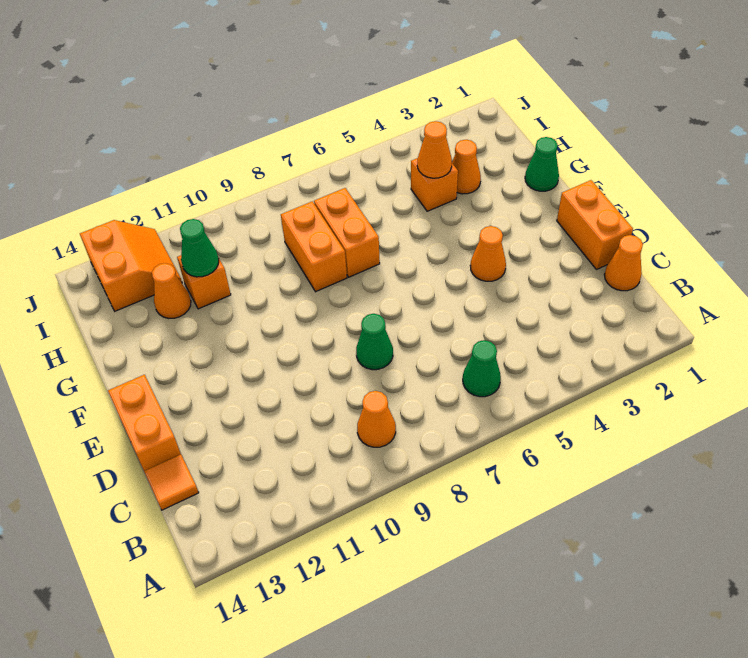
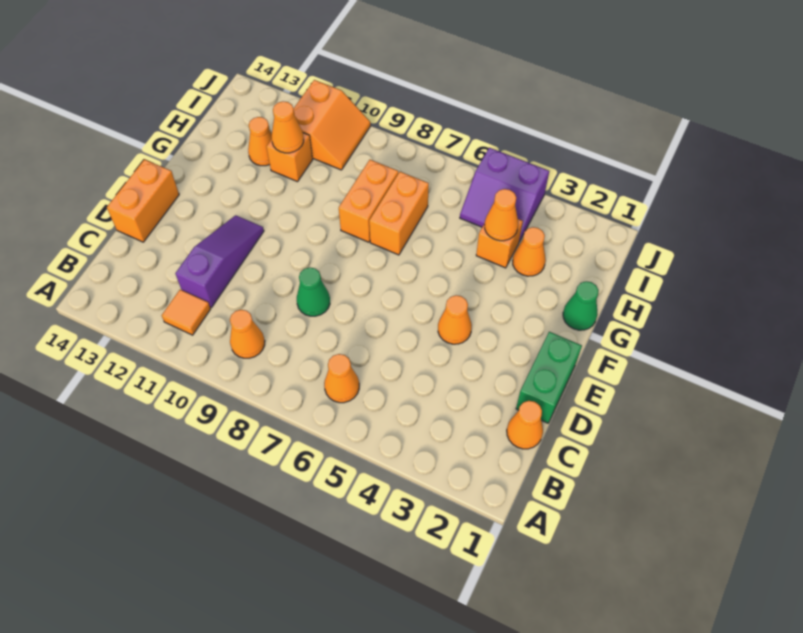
green 1x1 cone [463,340,501,397] -> orange 1x1 cone [324,354,359,403]
none -> purple 1x3 slope [175,215,264,307]
orange 1x1 tile [144,454,199,510] -> orange 1x1 tile moved to [162,290,211,335]
orange 1x2 brick [557,180,633,269] -> green 1x2 brick [516,332,582,423]
green 1x1 cone [180,219,219,277] -> orange 1x1 cone [272,101,304,153]
none -> purple 2x2 slope [460,148,549,242]
orange 2x2 slope [80,220,182,311] -> orange 2x2 slope moved to [294,80,371,170]

